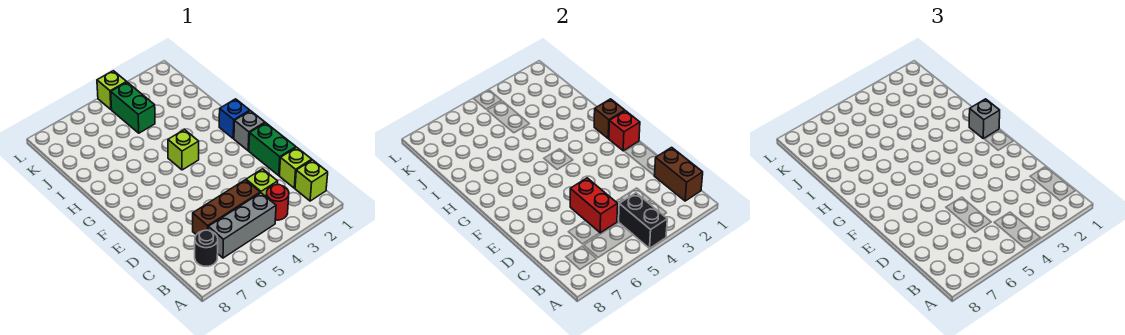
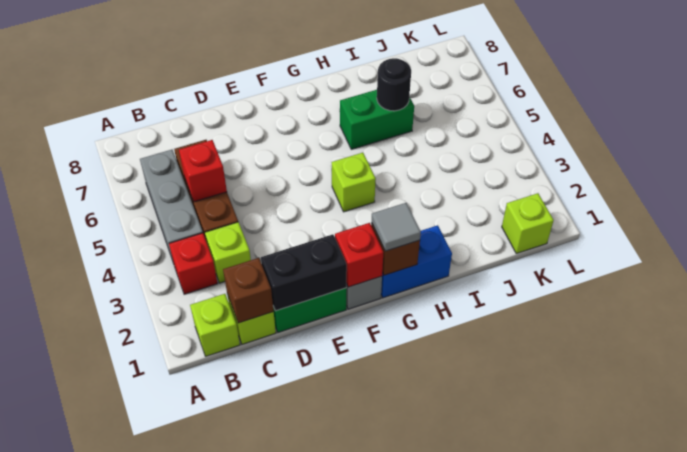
black 1x2 brick [619,193,667,248] -> black 1x2 brick moved to [261,234,347,311]
brown 1x2 brick [655,147,703,201] -> brown 1x1 brick [223,258,274,323]
red 1x1 round brick [266,185,289,220] -> red 1x1 brick [169,233,218,294]
black 1x1 round brick [195,230,218,266] -> black 1x1 round brick moved to [377,58,411,111]
red 1x2 brick [570,178,618,233] -> red 1x1 brick [179,140,227,202]
blue 1x1 brick [219,99,250,138] -> blue 1x2 brick [381,225,452,298]
grey 1x1 brick [969,99,1000,138] -> grey 1x1 tile [372,203,421,251]
green 1x2 brick [111,82,155,133] -> green 1x2 brick moved to [340,90,414,149]
lime 1x1 brick [97,71,126,110] -> lime 1x1 brick moved to [502,193,554,254]

